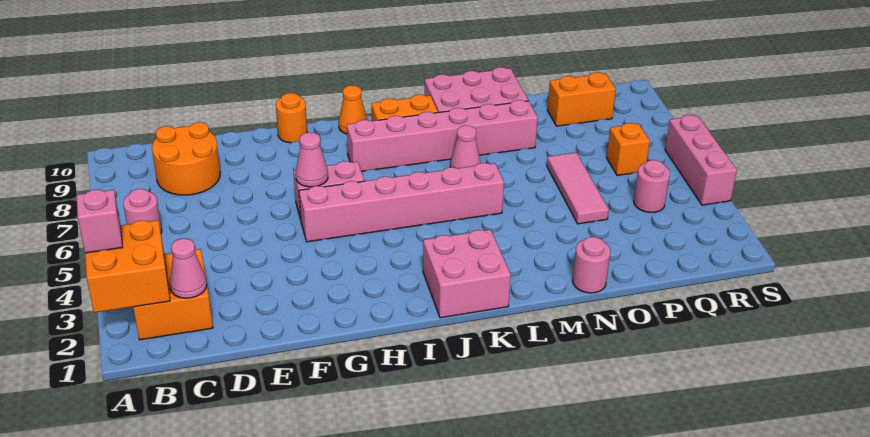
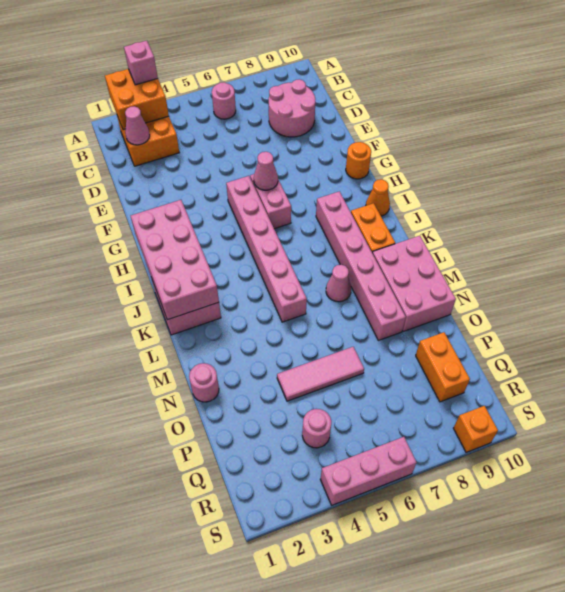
orange 2x2 round brick [152,122,220,195] -> pink 2x2 round brick [269,79,315,137]
none -> pink 2x4 brick [131,200,219,320]
orange 1x1 brick [607,123,650,175] -> orange 1x1 brick moved to [453,406,498,452]

